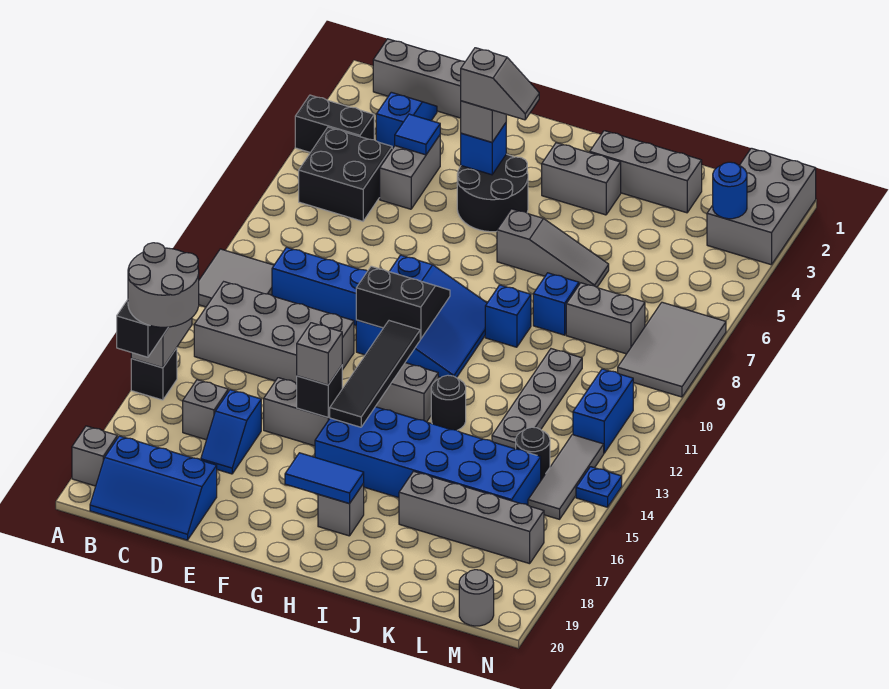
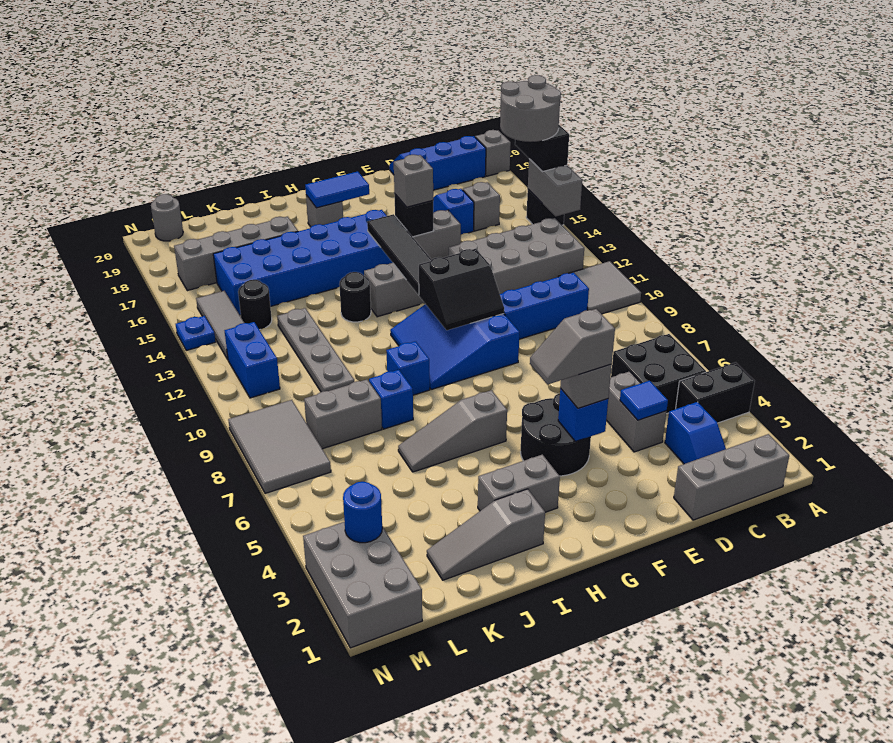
grey 1x3 brick [590,131,702,213] -> grey 1x3 slope [427,489,545,580]

